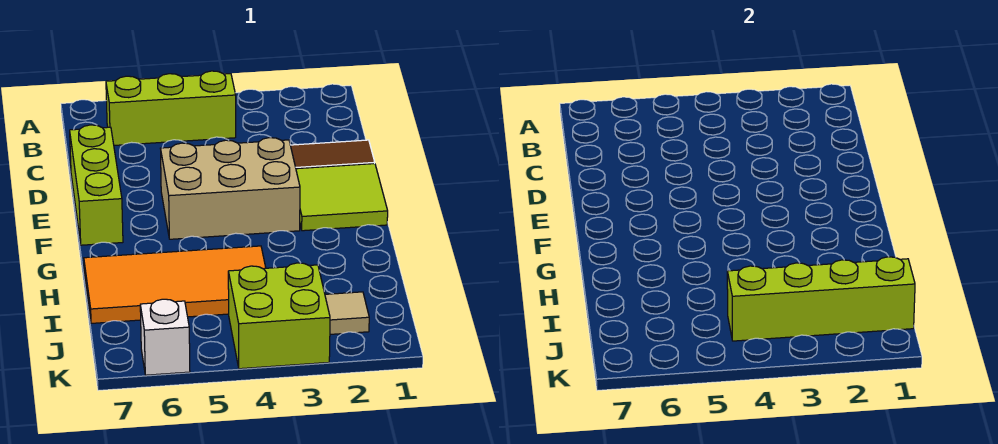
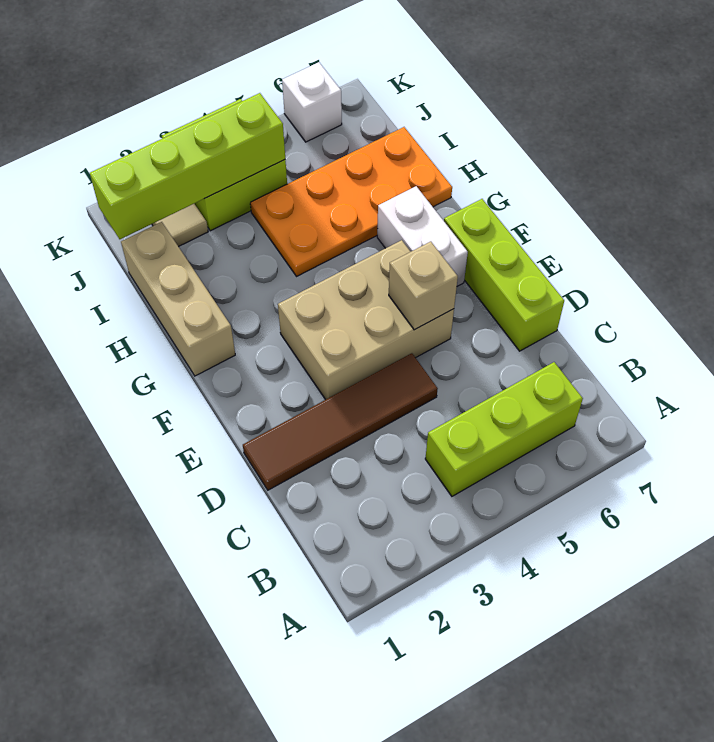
lime 2x2 tile [296,164,388,231] -> none
none -> tan 1x1 brick [389,242,458,330]
none -> white 1x2 brick [377,186,468,286]
none -> tan 1x3 brick [121,222,235,376]
orange 2x4 tile [84,246,266,323] -> orange 2x4 plate [250,127,452,276]

